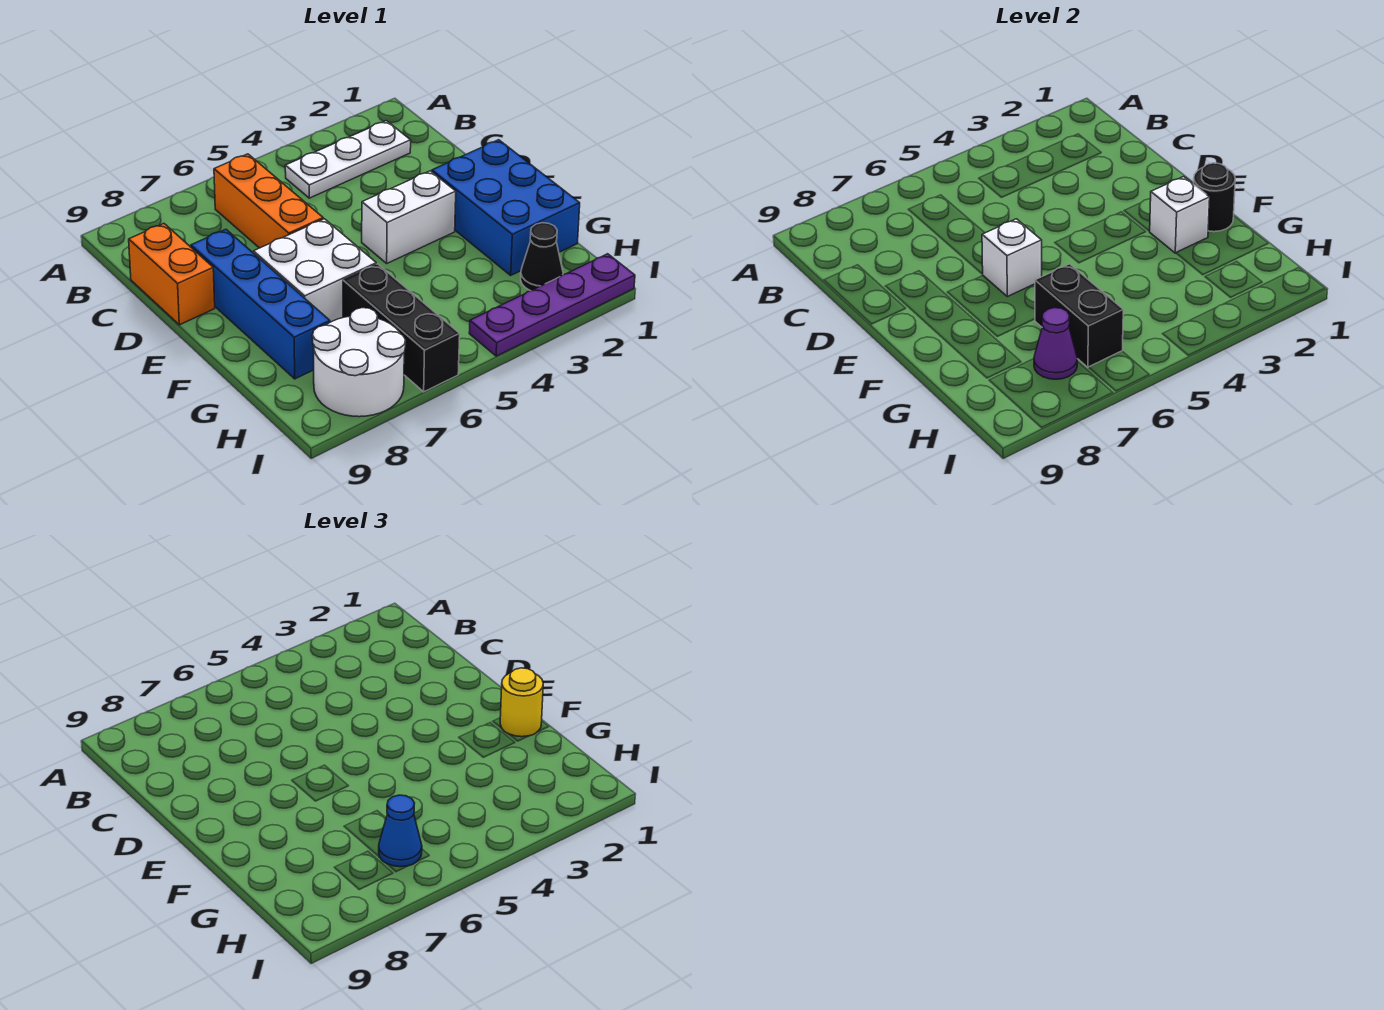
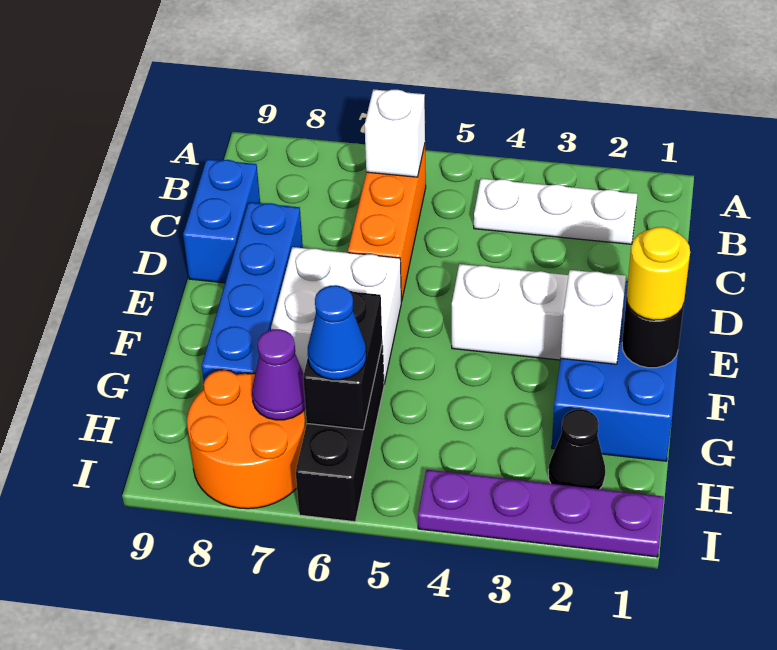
orange 1x2 brick [129,224,215,325] -> blue 1x2 brick [183,159,260,283]
white 1x1 brick [982,219,1042,297] -> white 1x1 brick moved to [365,89,425,177]
white 2x2 round brick [312,308,406,417] -> orange 2x2 round brick [187,370,306,509]

